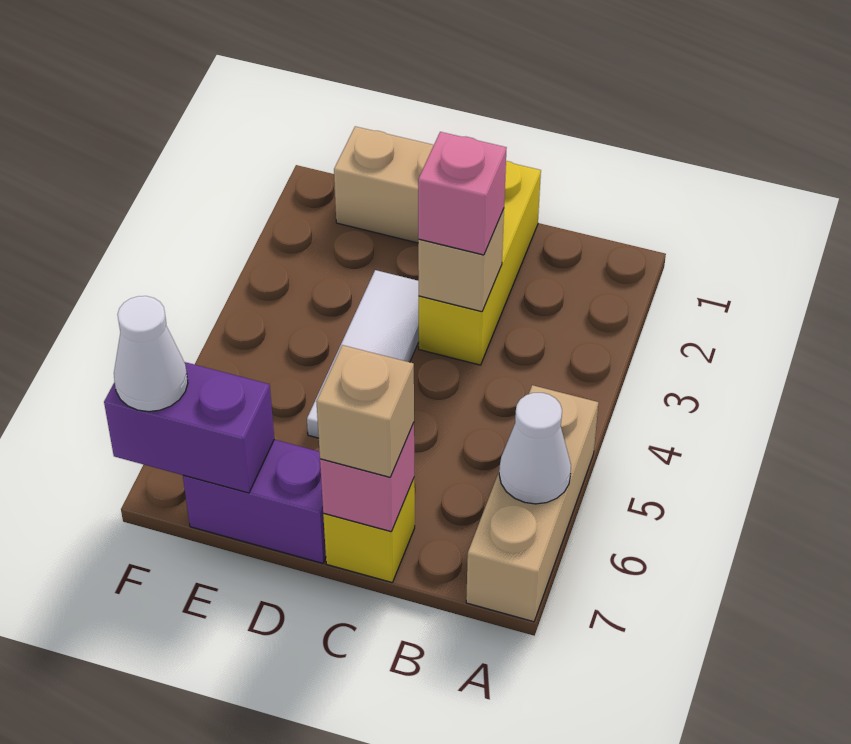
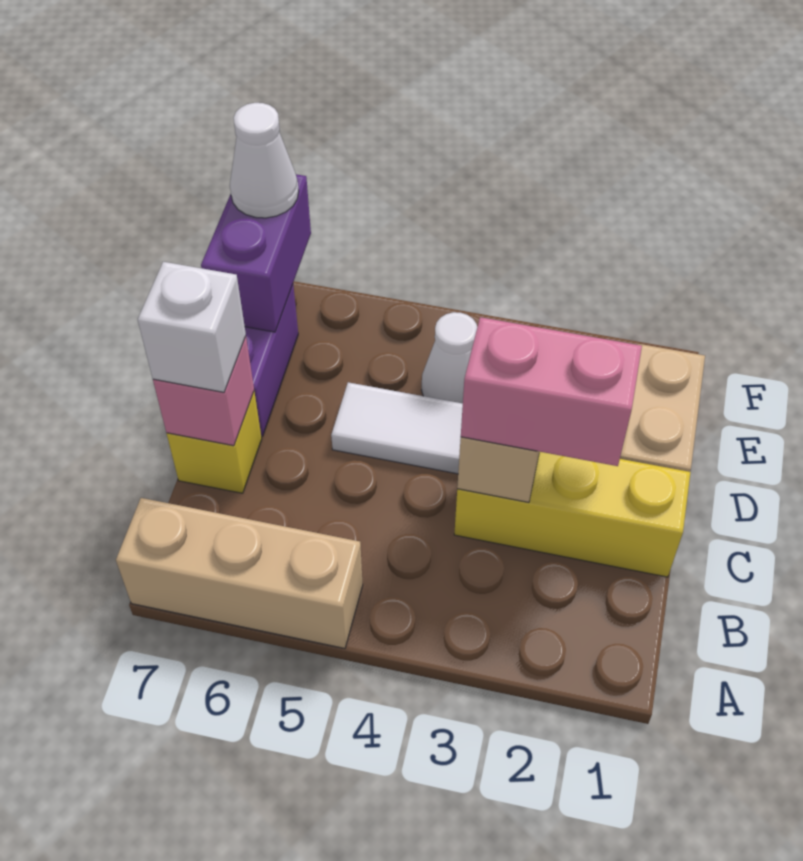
white 1x1 cone [499,393,571,504] -> white 1x1 cone moved to [422,312,477,403]
pink 1x1 brick [418,132,506,255] -> pink 1x2 brick [461,317,642,466]
tan 1x1 brick [316,345,414,477] -> white 1x1 brick [138,262,246,392]

